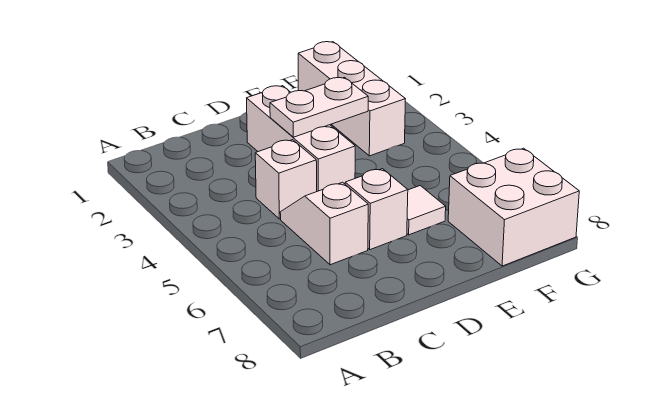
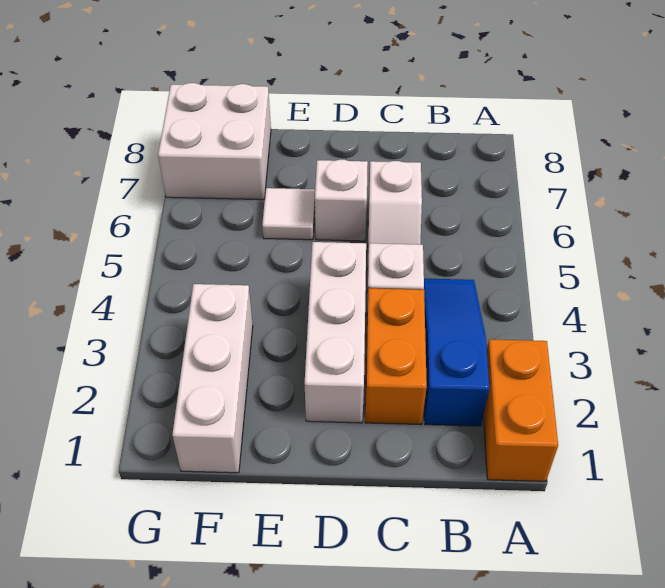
none -> orange 1x2 brick [483,339,558,481]
none -> blue 1x3 slope [424,279,489,426]
none -> orange 1x2 brick [365,288,427,424]
white 1x2 plate [270,77,368,137] -> none

